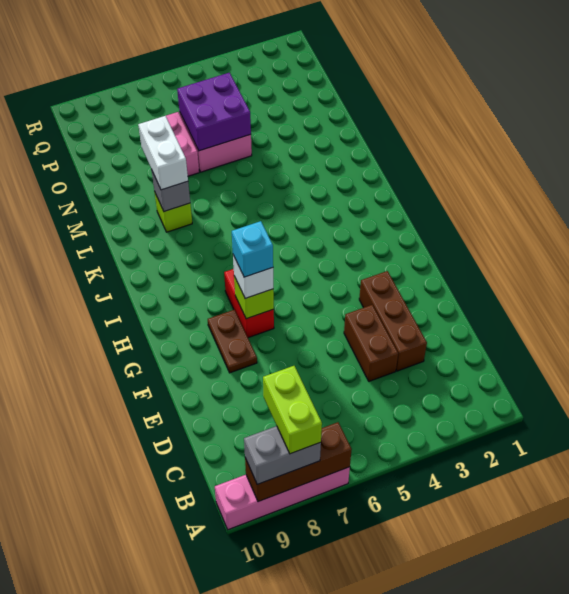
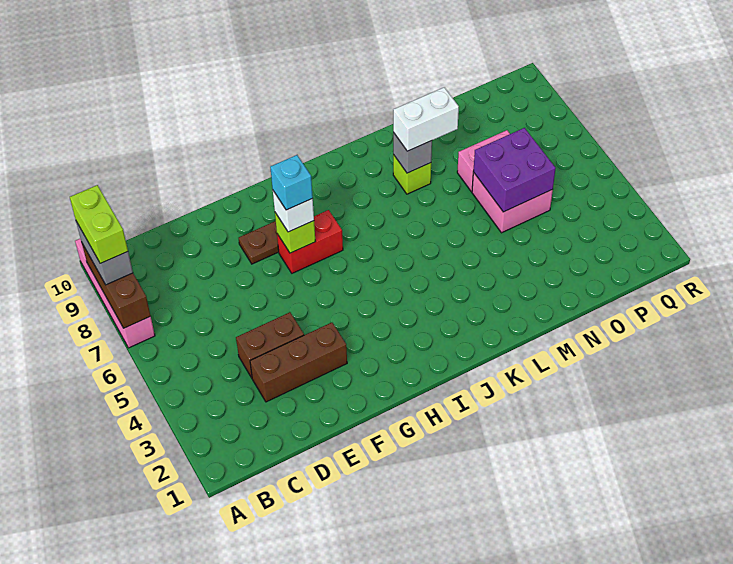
lime 1x2 brick [263,366,322,454] -> lime 1x2 brick turned to [70,185,128,263]

